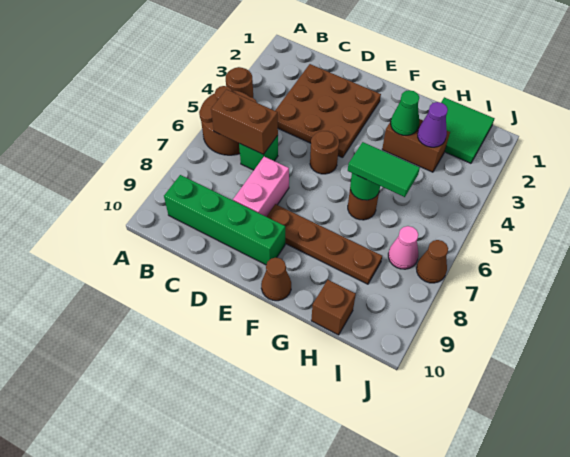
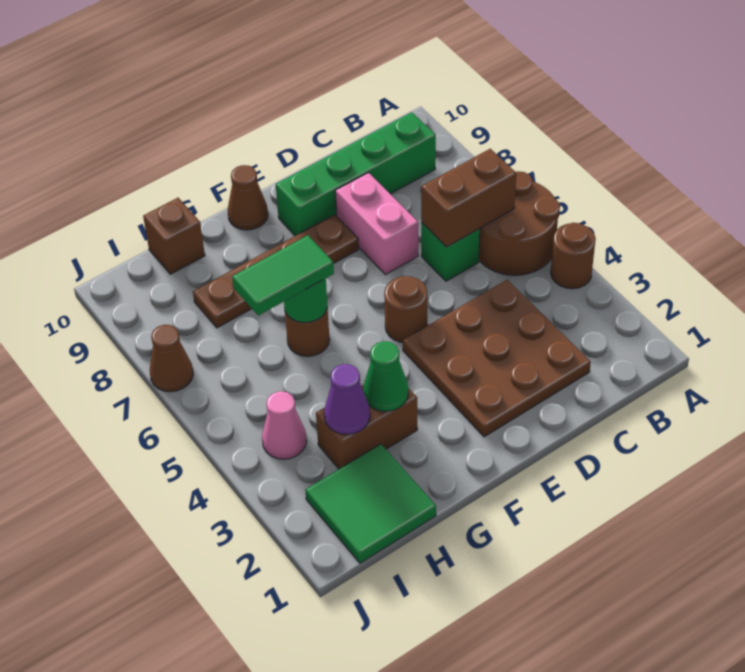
pink 1x1 cone [388,226,418,269] -> pink 1x1 cone moved to [262,391,307,459]

